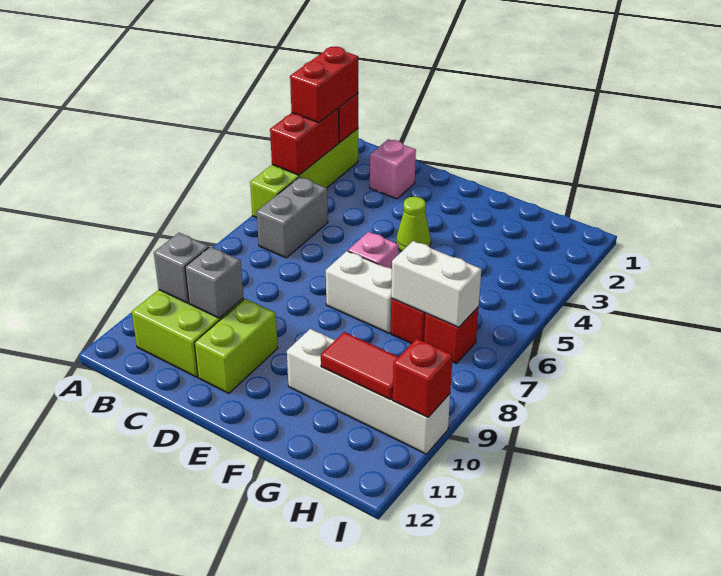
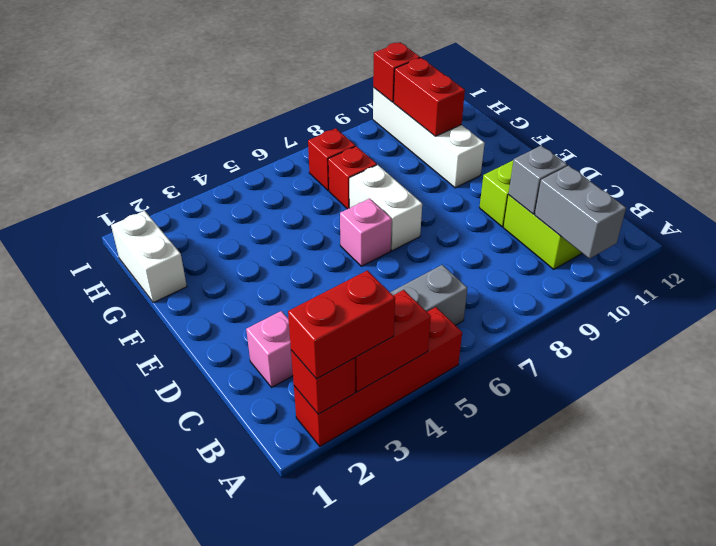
lime 1x4 brick [250,129,358,218] -> red 1x4 brick [294,307,462,446]
grey 1x1 brick [154,233,209,303] -> grey 1x2 brick [535,166,626,259]
lime 1x1 cone [396,196,431,251] -> none
white 1x2 brick [391,241,482,327] -> white 1x2 brick moved to [111,211,187,303]
red 1x2 tile [321,332,398,400] -> red 1x2 brick [394,58,465,136]

